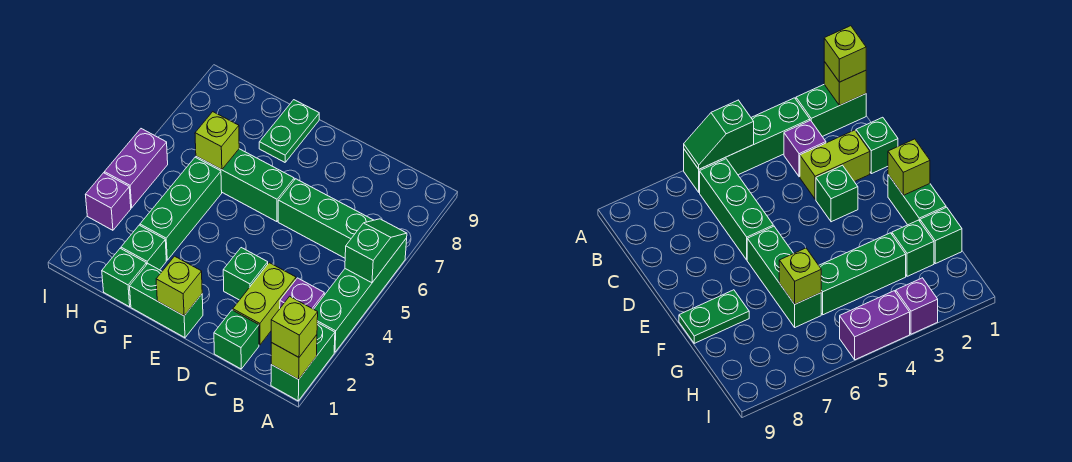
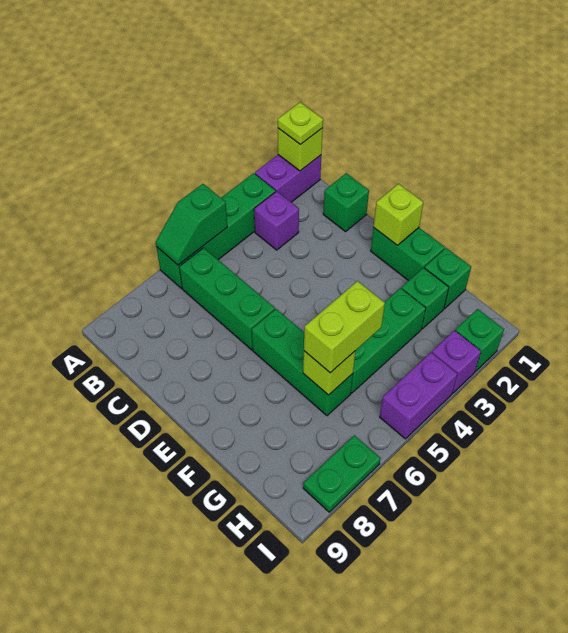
green 1x2 brick [271,323,335,401] -> purple 1x2 brick [255,155,321,202]
lime 1x1 brick [271,296,318,357] -> lime 1x1 plate [278,102,323,145]
lime 1x2 brick [233,263,296,345] -> lime 1x2 brick moved to [304,281,385,373]
green 1x1 brick [223,248,268,300] -> green 1x1 brick moved to [455,309,504,371]
green 1x2 plate [259,100,319,162] -> green 1x2 plate moved to [303,435,381,512]

